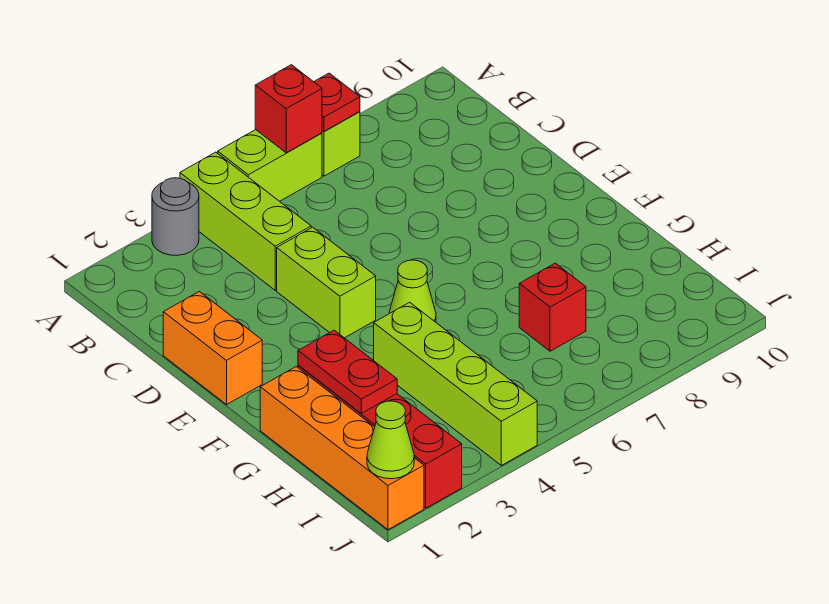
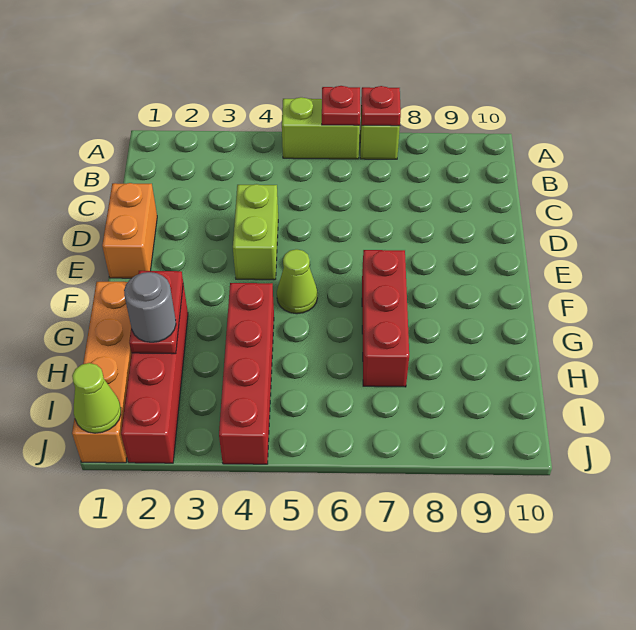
grey 1x1 round brick [152,178,199,255] -> grey 1x1 round brick moved to [124,272,176,342]
lime 1x3 brick [180,152,311,290] -> none
red 1x1 brick [255,65,322,153] -> red 1x1 plate [322,86,360,126]
lime 1x4 brick [374,302,537,465] -> red 1x4 brick [219,283,274,464]
red 1x1 brick [519,263,586,351] -> red 1x3 brick [362,250,409,387]

